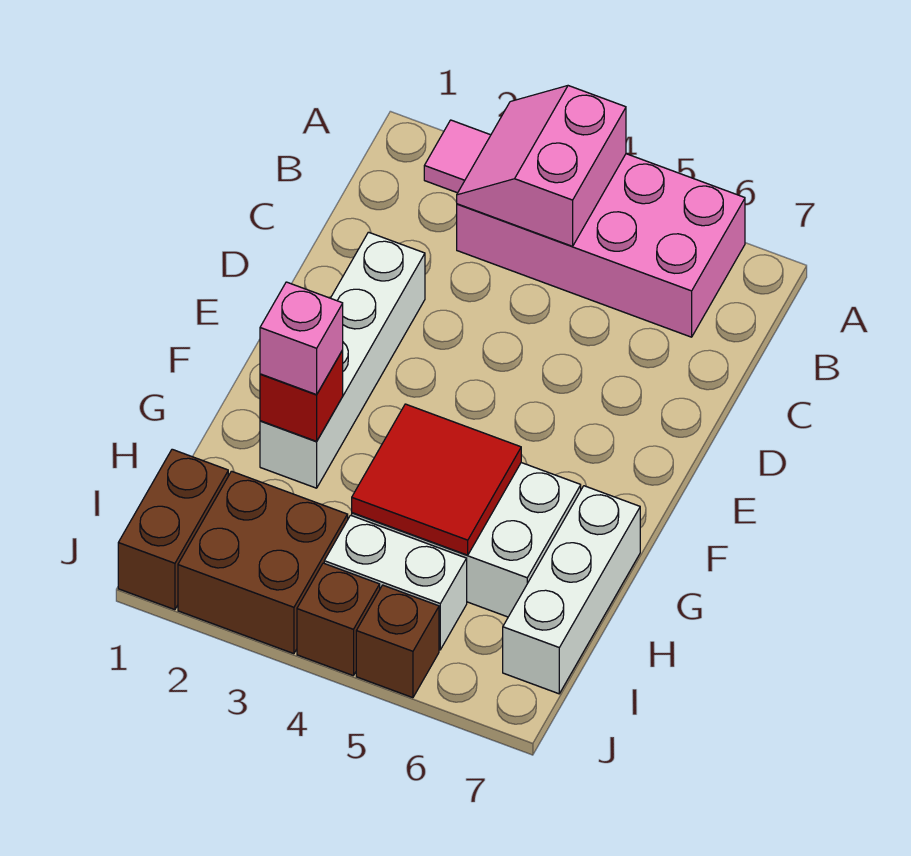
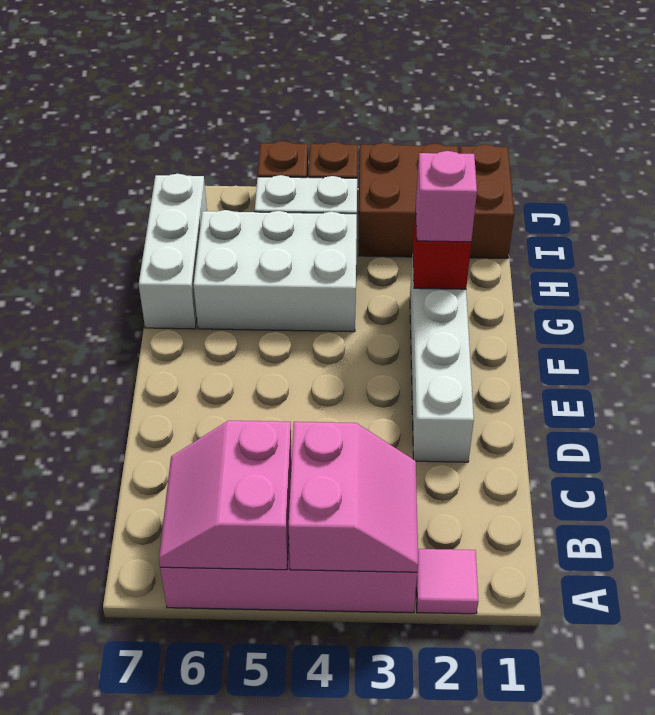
none -> pink 2x2 slope [159,421,292,570]
red 2x2 tile [352,404,521,555] -> none

